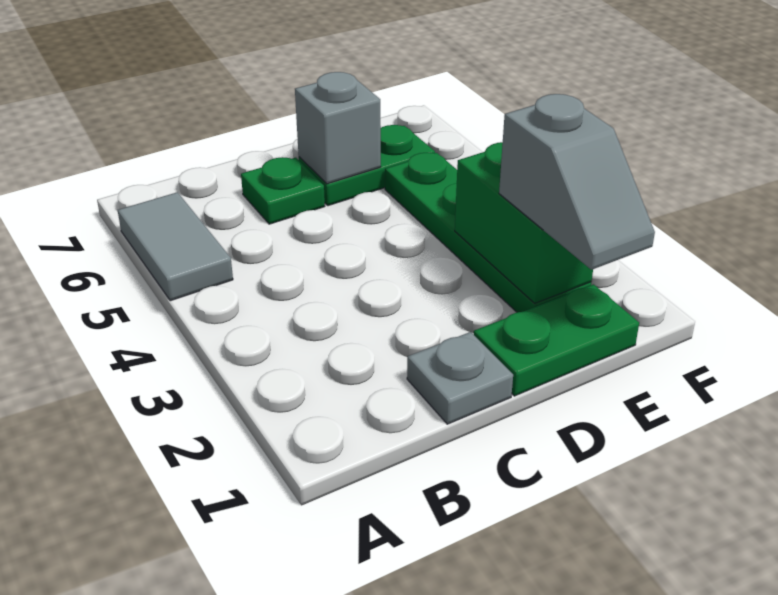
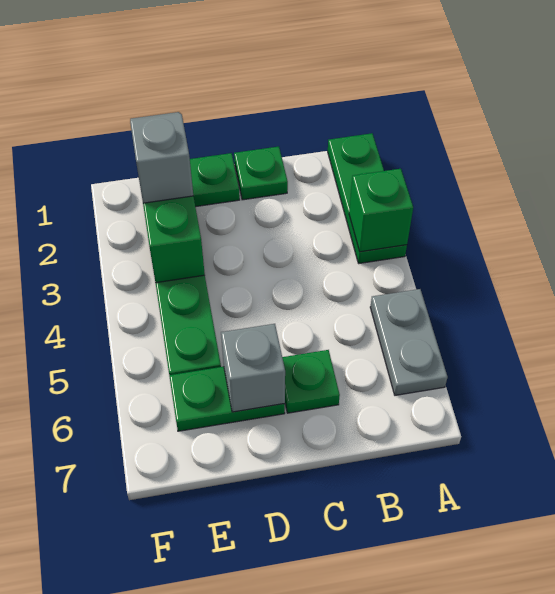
none -> green 1x3 plate [328,133,407,263]
none -> green 1x1 brick [349,169,413,252]
grey 1x2 tile [118,192,233,301] -> grey 1x2 plate [370,289,448,395]
grey 1x1 plate [407,332,513,424] -> green 1x1 plate [234,147,288,200]

